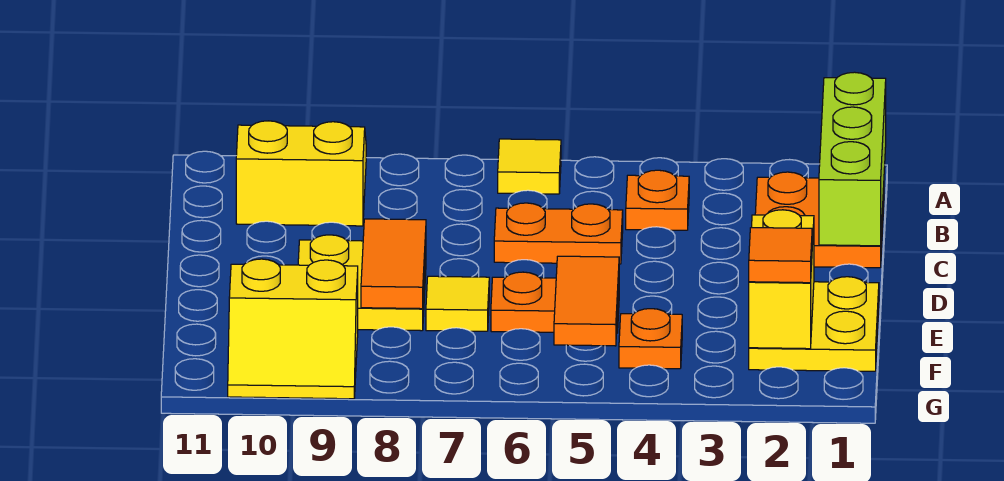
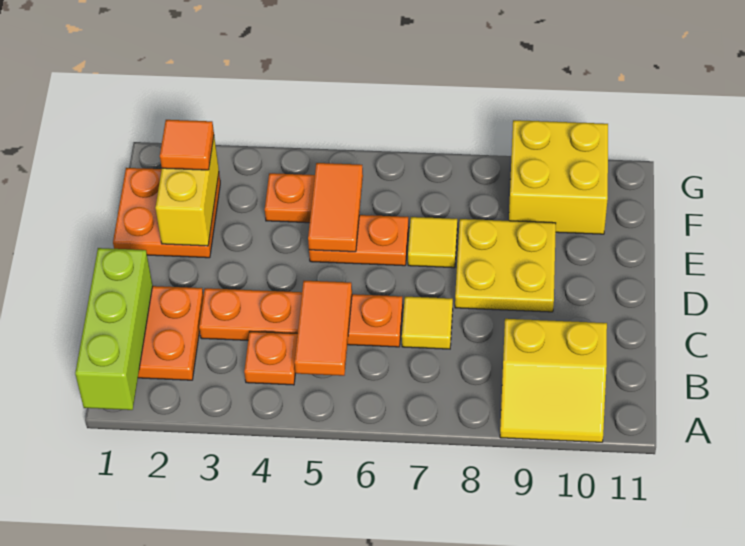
yellow 1x1 tile [498,139,561,194] -> yellow 1x1 tile moved to [402,297,453,349]
orange 1x2 plate [494,203,623,264] -> orange 1x4 plate [199,288,403,347]
orange 1x2 tile [361,219,426,309] -> orange 1x2 tile moved to [294,281,352,376]
yellow 2x2 plate [749,277,879,371] -> orange 2x2 plate [113,168,220,258]
yellow 2x2 slope [228,259,358,399] -> yellow 2x2 brick [509,120,608,234]

